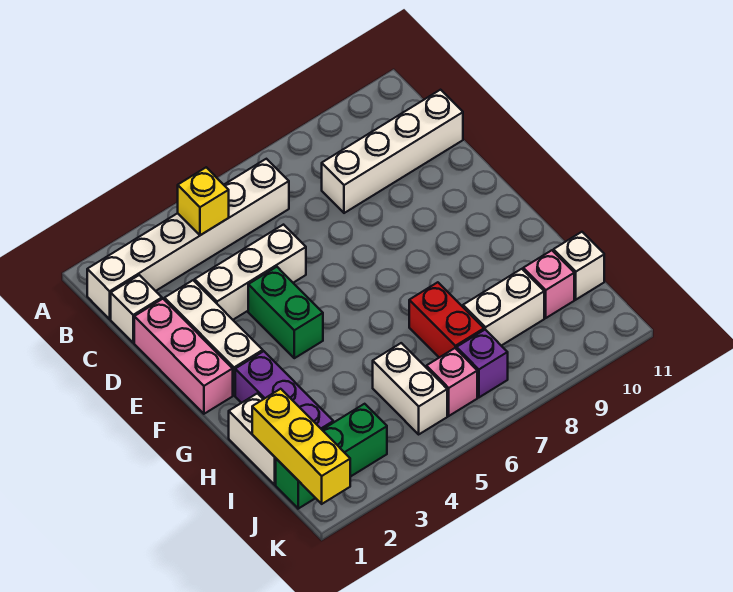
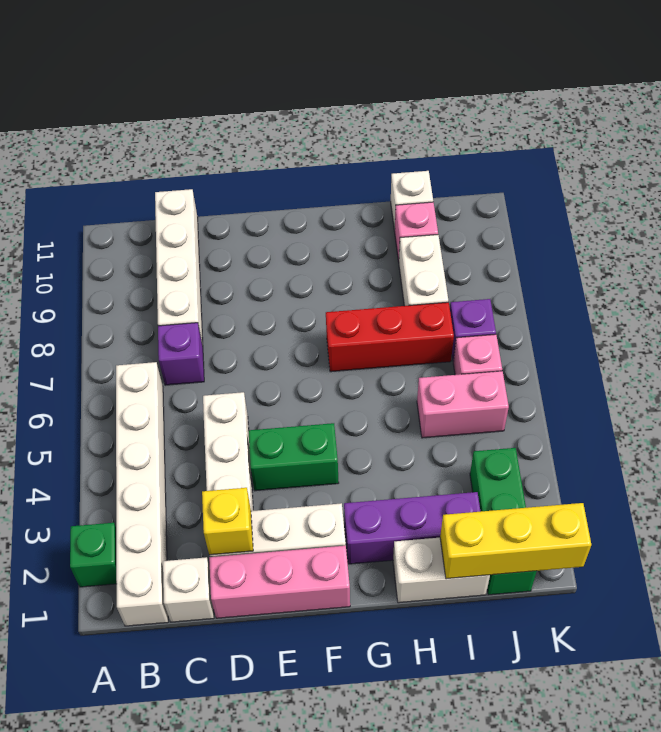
none -> green 1x1 brick [70,523,117,587]
yellow 1x1 brick [178,167,229,235] -> yellow 1x1 brick moved to [202,488,253,555]
none -> purple 1x1 brick [158,323,204,385]
red 1x2 brick [409,282,484,358] -> red 1x3 brick [326,302,454,372]
white 1x2 brick [373,343,447,434] -> pink 1x2 brick [417,371,509,438]

